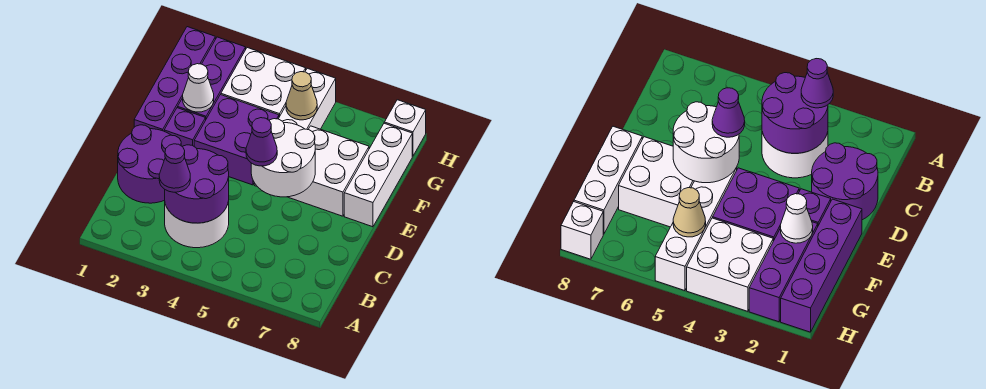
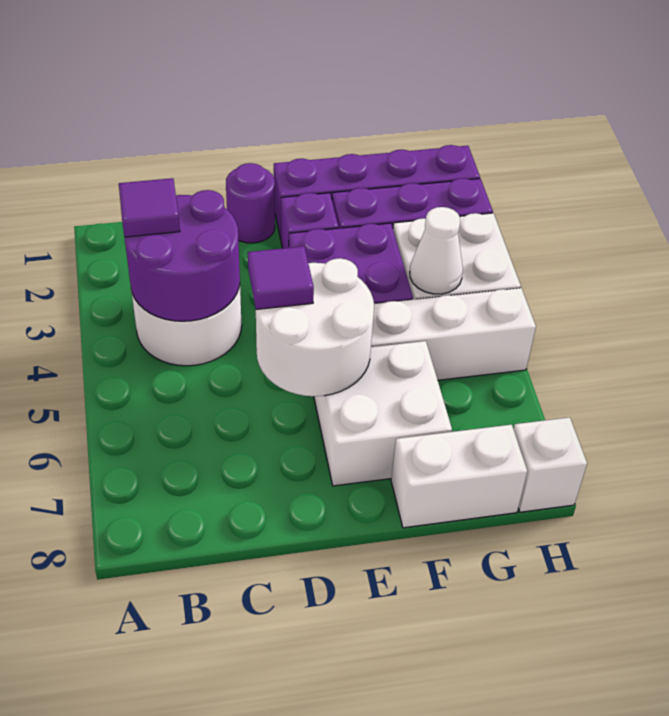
purple 1x1 cone [159,144,190,192] -> purple 1x1 tile [119,178,180,237]
purple 2x2 round brick [118,125,181,203] -> purple 1x1 round brick [226,163,275,243]
purple 1x1 cone [246,118,277,166] -> purple 1x1 tile [248,246,314,309]
white 1x3 brick [344,123,412,227] -> white 1x2 brick [391,425,527,528]
white 1x1 cone [183,64,214,112] -> white 1x1 cone moved to [410,207,463,294]
tan 1x1 cone [286,72,317,120] -> none

